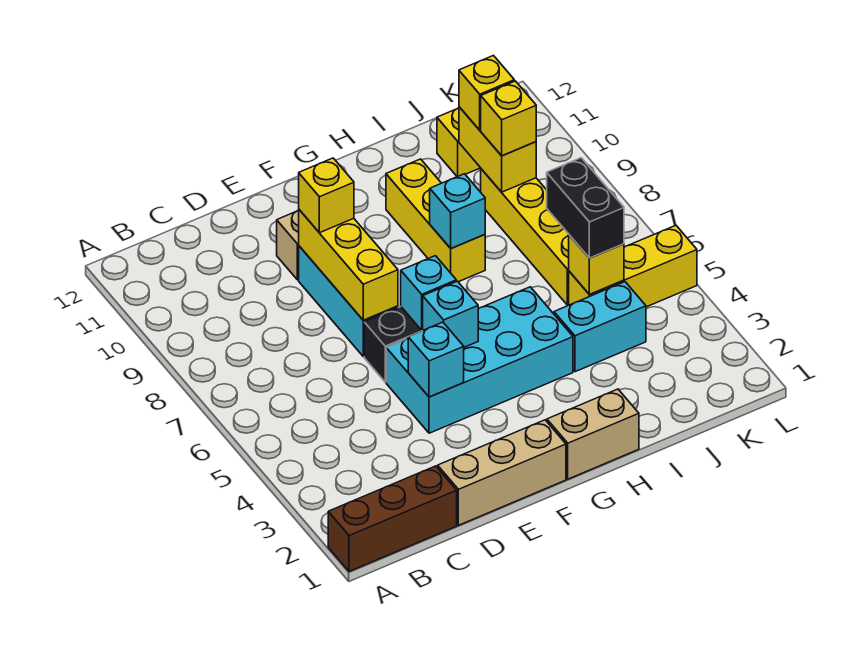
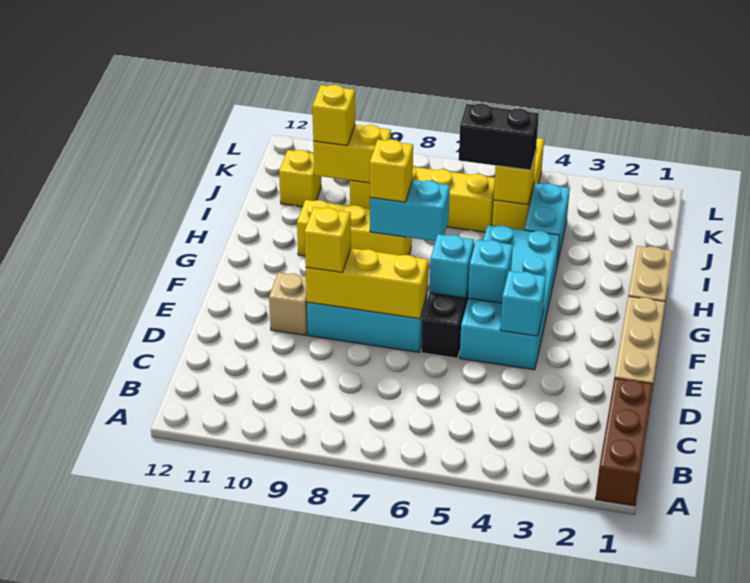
cyan 1x1 brick [430,174,485,248] -> cyan 1x2 brick [370,180,450,241]
yellow 1x1 brick [481,81,536,156] -> yellow 1x1 brick moved to [370,140,413,202]

